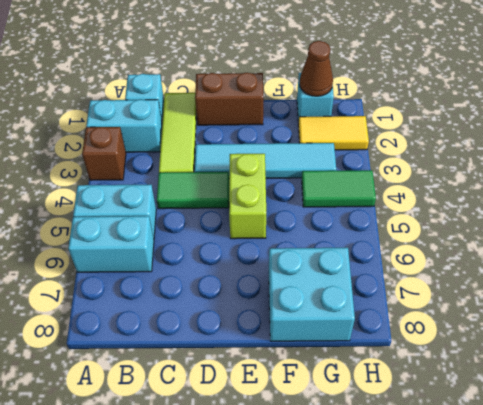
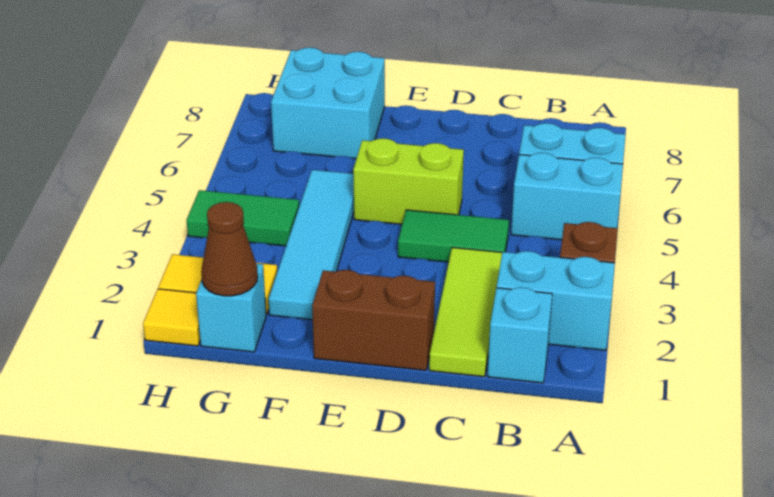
cyan 1x4 tile [195,143,336,178] -> cyan 1x4 tile turned to [269,170,354,320]
lime 1x2 brick [229,154,266,239] -> lime 1x2 brick turned to [353,138,464,224]
none -> yellow 1x1 tile [143,289,200,346]

